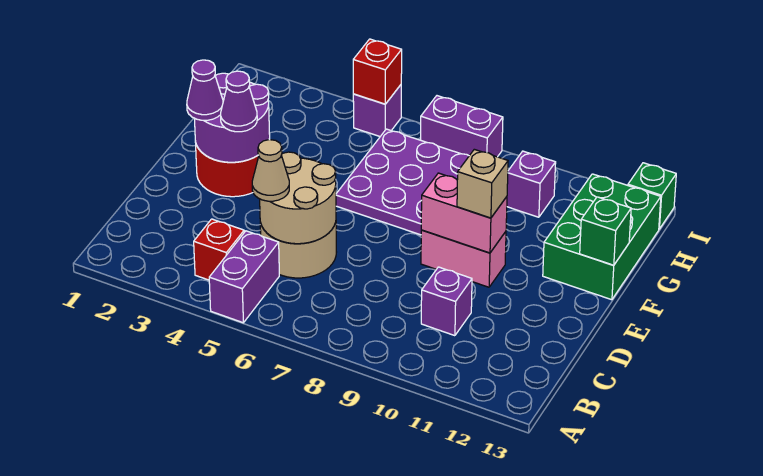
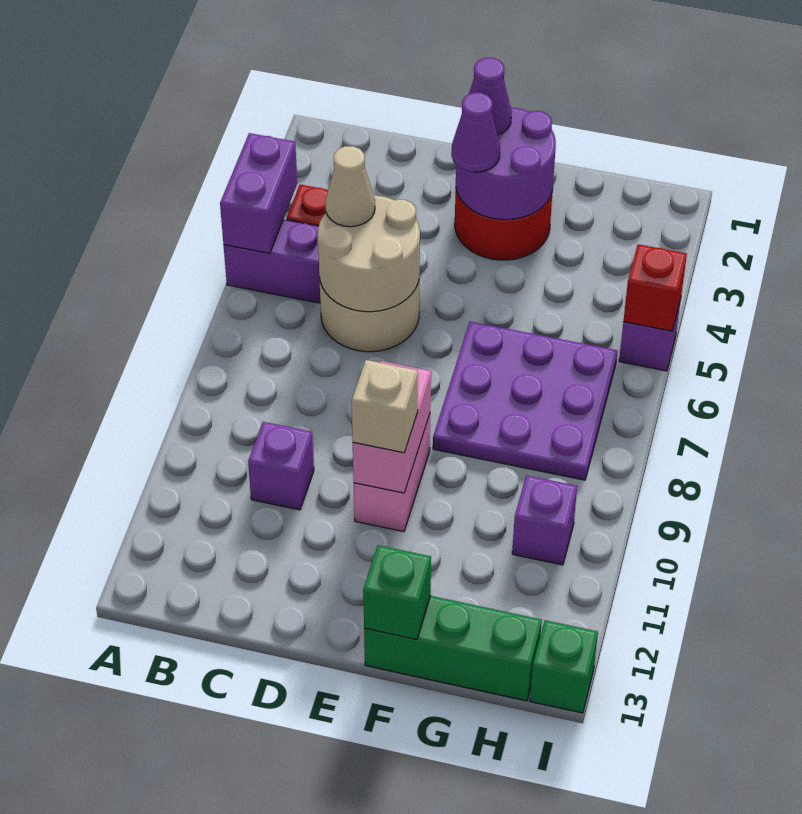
green 2x3 brick [543,174,661,300] -> green 1x3 brick [364,596,542,701]
purple 1x2 brick [421,96,503,157] -> purple 1x2 brick moved to [220,133,297,253]

